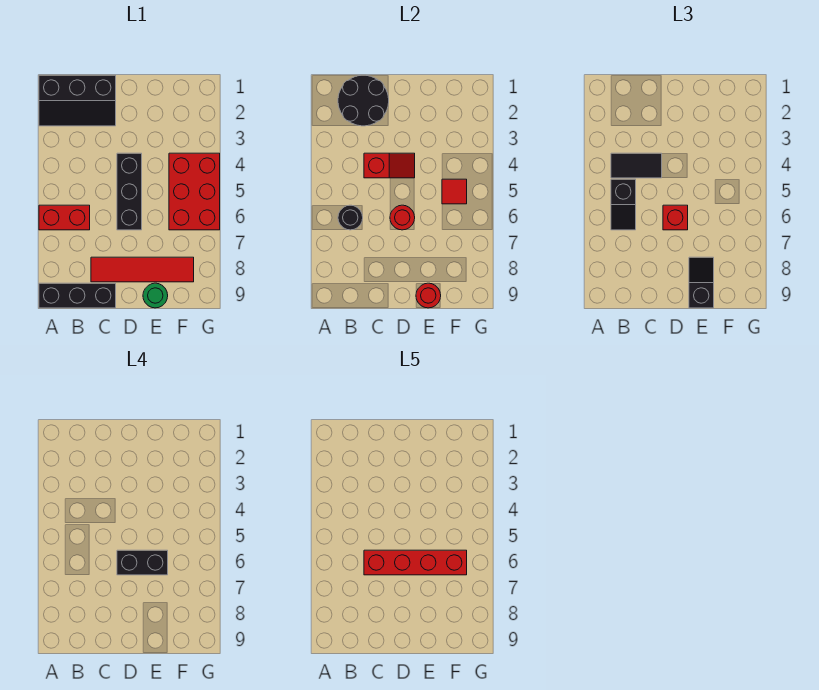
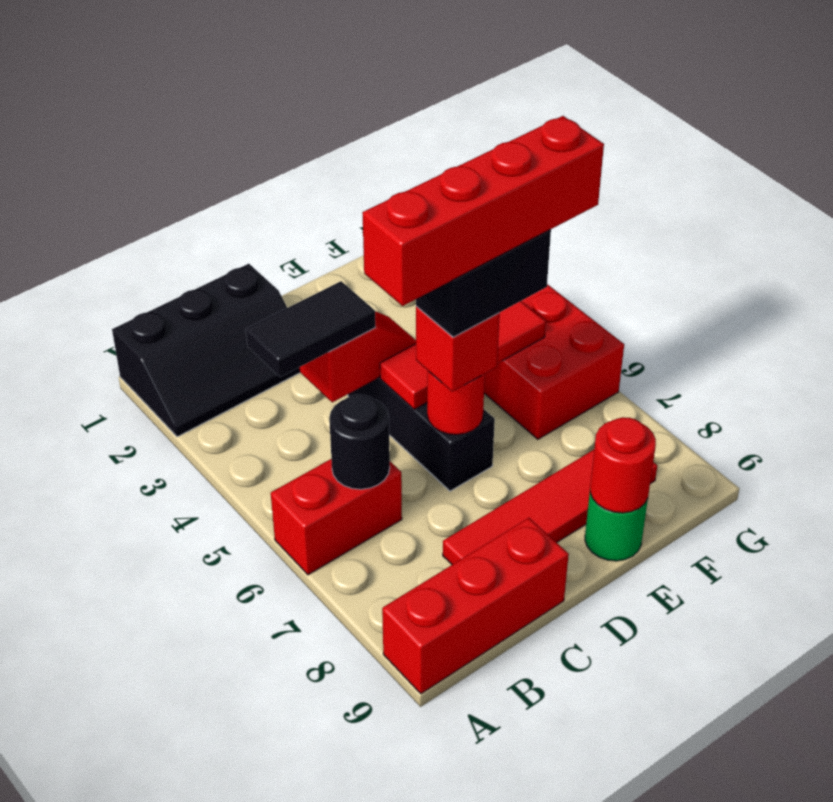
black 1x3 brick [39,283,116,308] -> red 1x3 brick [382,518,569,694]
black 2x2 round brick [338,75,389,126] -> none
black 1x2 slope [611,179,636,230] -> none
black 1x2 slope [689,257,714,308] -> none
red 1x1 tile [442,179,467,204] -> red 1x3 tile [380,301,546,410]

